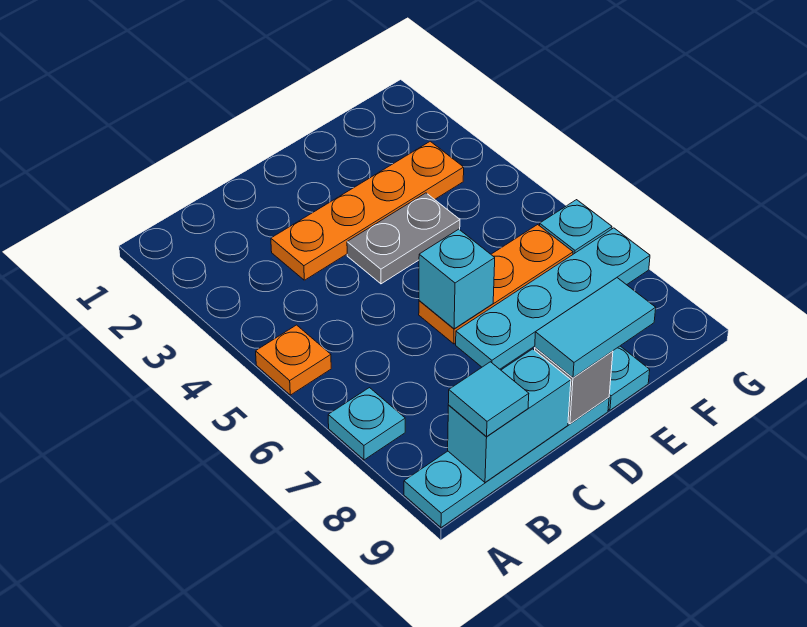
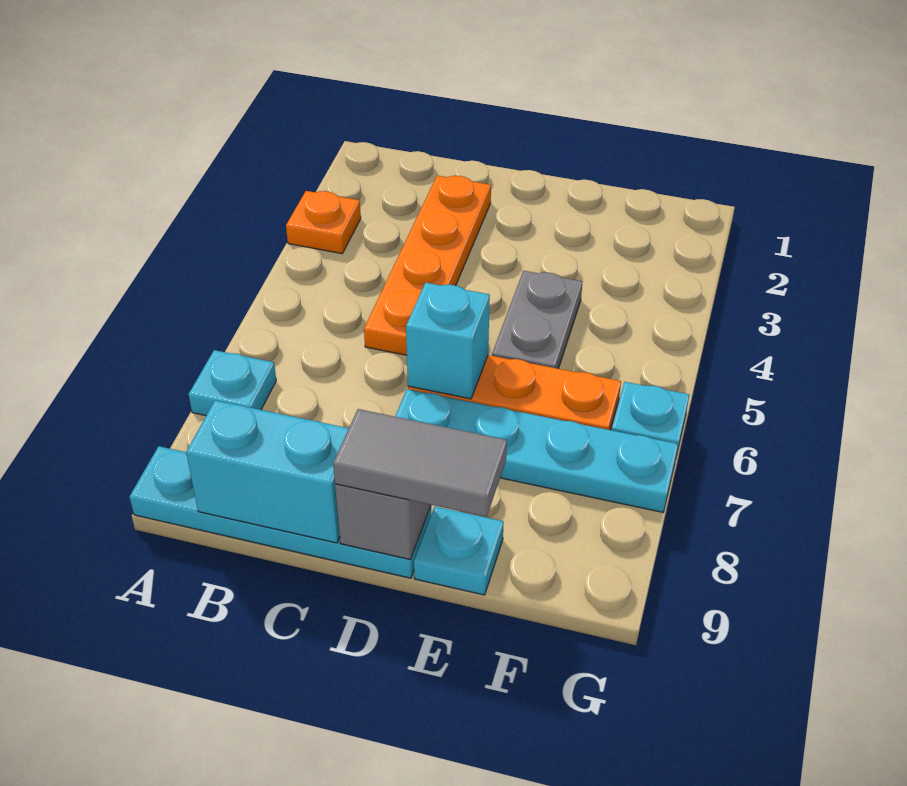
orange 1x1 plate [256,325,331,395] -> orange 1x1 plate moved to [286,191,361,254]
cyan 1x1 tile [448,362,529,436] -> none
orange 1x4 plate [271,141,464,280] -> orange 1x4 plate turned to [364,176,491,355]
grey 1x2 plate [347,193,460,284] -> grey 1x2 plate turned to [492,271,582,369]
cyan 1x2 tile [535,278,656,378] -> grey 1x2 tile [333,409,507,517]

